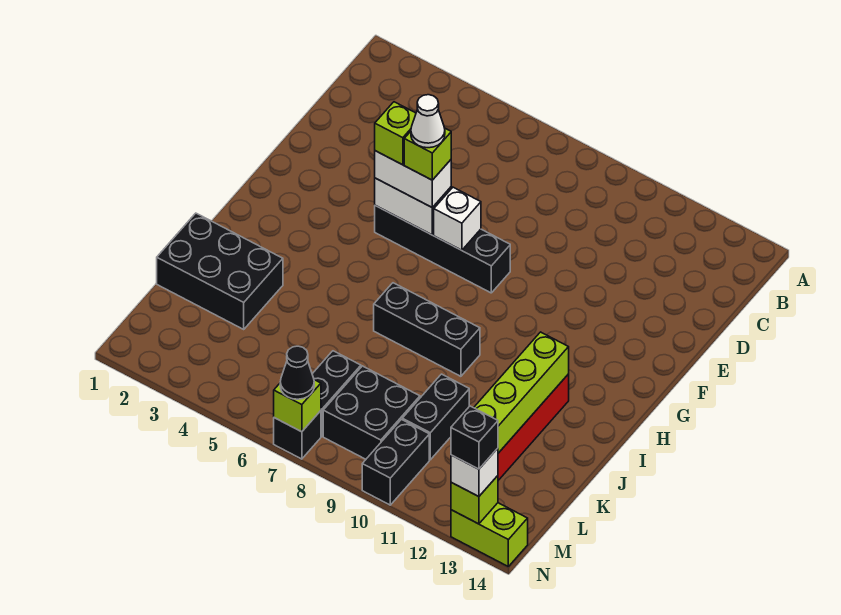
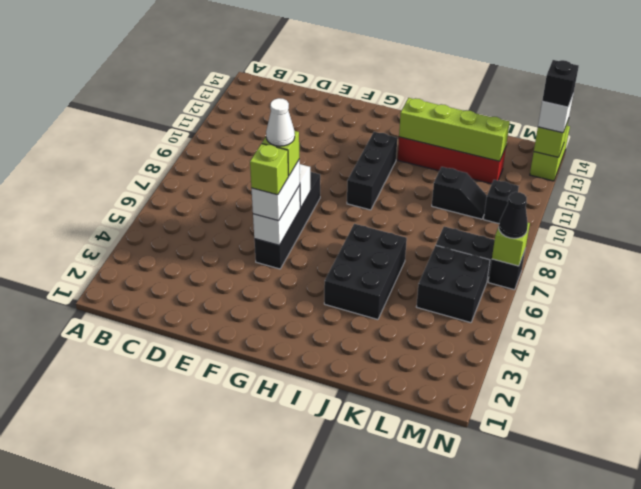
black 1x3 brick [374,283,480,376] -> black 1x3 brick moved to [347,132,397,210]
black 2x3 brick [157,213,283,329] -> black 2x3 brick moved to [324,224,407,320]
black 1x2 brick [402,374,469,460] -> black 1x2 slope [432,167,487,219]
black 2x2 brick [323,366,420,459] -> black 2x2 brick moved to [416,245,490,323]
black 1x2 brick [362,420,429,505] -> black 1x1 brick [484,180,519,224]

